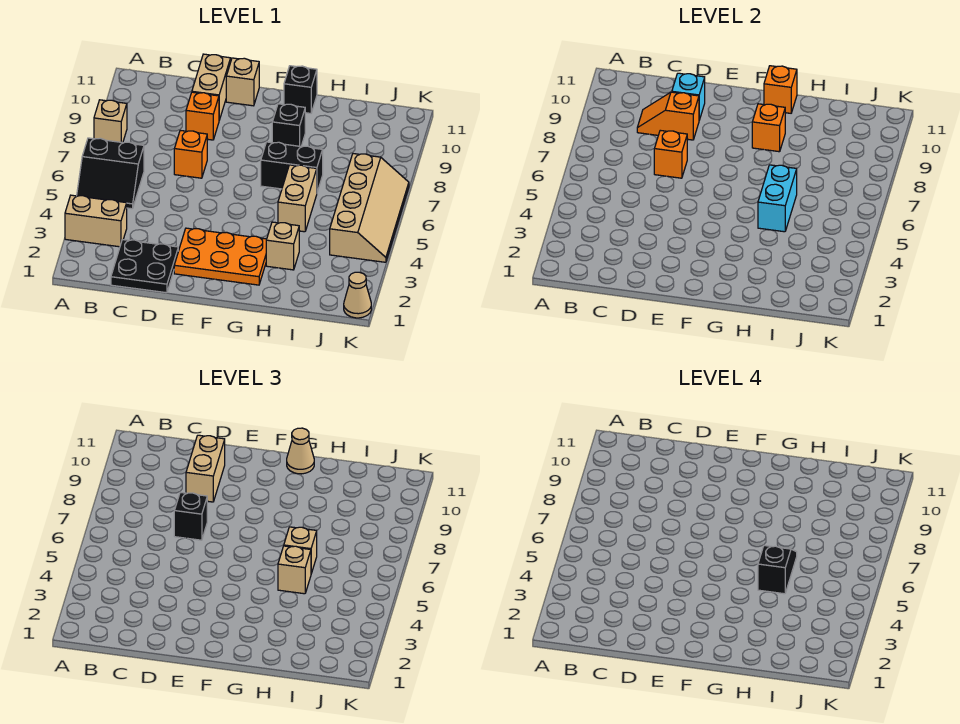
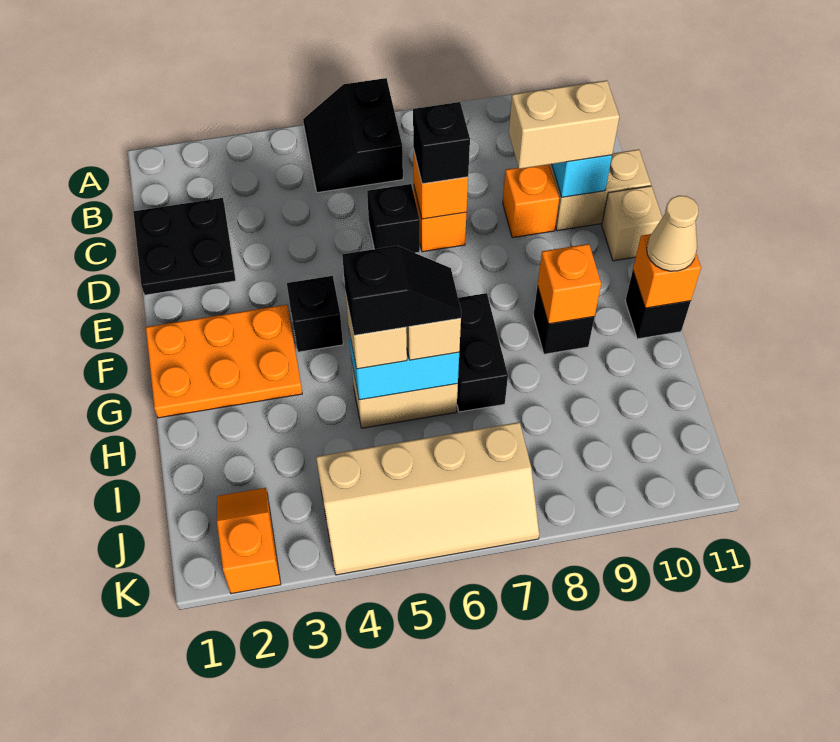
tan 1x2 brick [65,195,127,247] -> none
tan 1x1 brick [94,100,127,143] -> none
orange 1x2 slope [637,92,699,140] -> orange 1x2 slope moved to [217,488,281,594]
none -> black 1x1 brick [367,184,420,253]
orange 2x3 plate [174,228,267,285] -> orange 2x3 plate turned to [146,305,302,418]
none -> black 1x1 brick [287,276,343,352]
tan 1x1 brick [266,222,299,270] -> none
tan 1x1 cone [344,272,371,318] -> none

